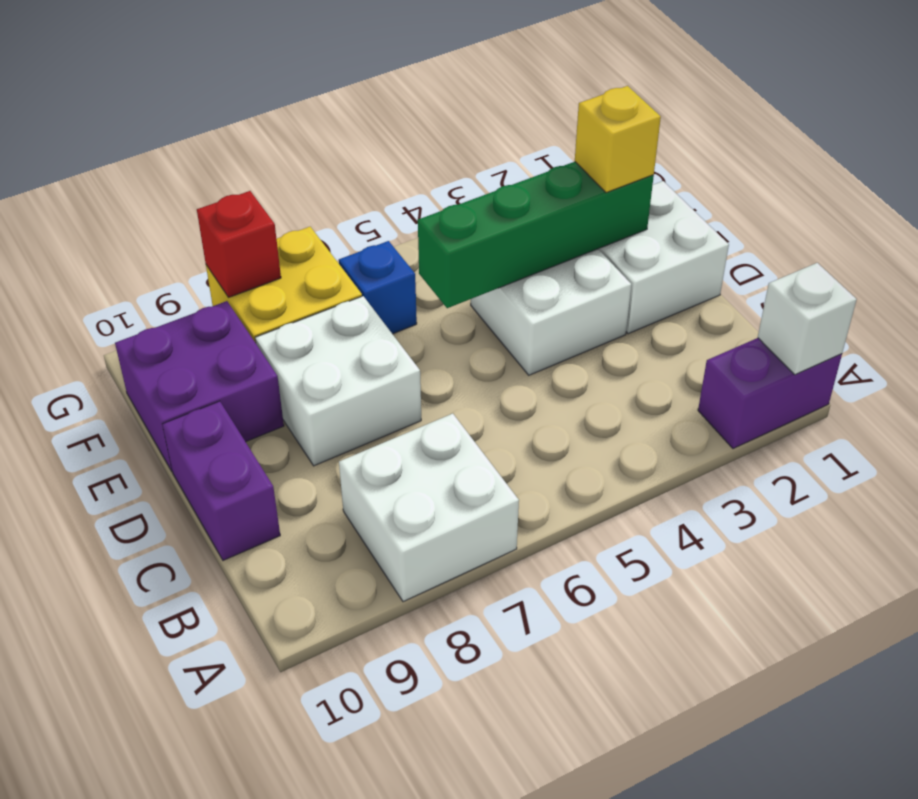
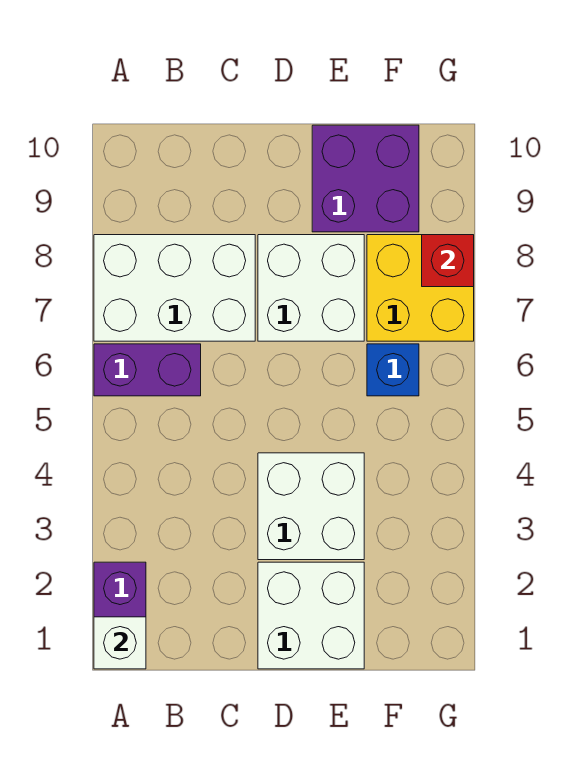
white 2x2 brick [339,414,519,602] -> white 2x3 brick [94,235,255,341]
purple 1x2 brick [162,401,280,560] -> purple 1x2 brick moved to [94,344,201,396]
green 1x4 brick [418,162,654,308] -> none
yellow 1x1 brick [575,86,661,193] -> none

